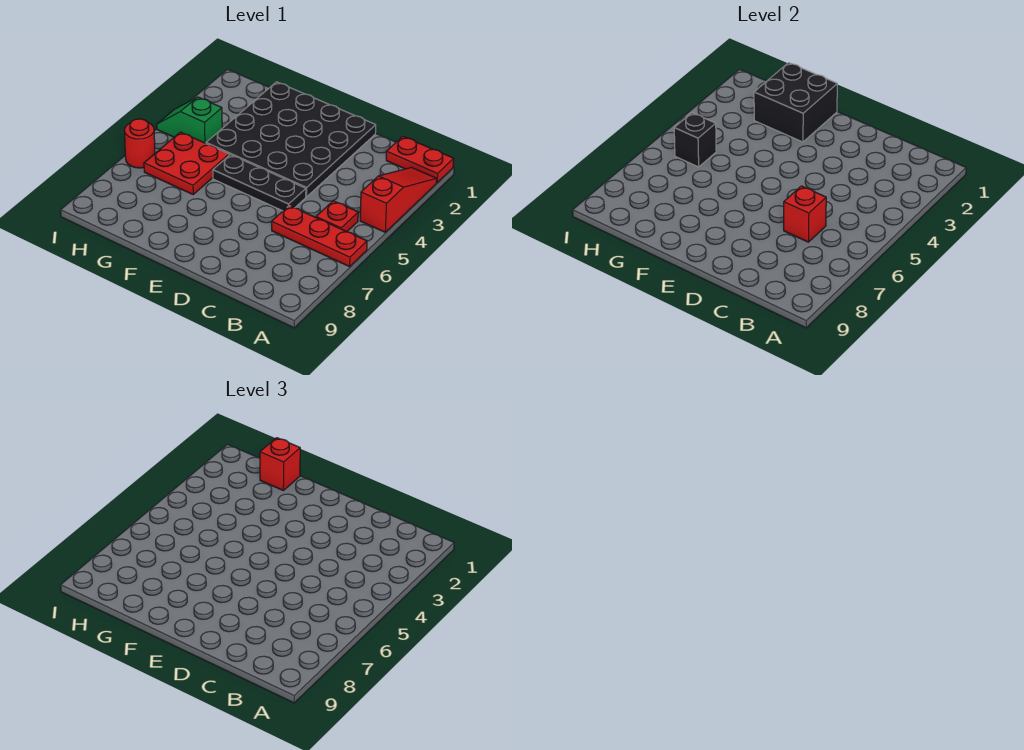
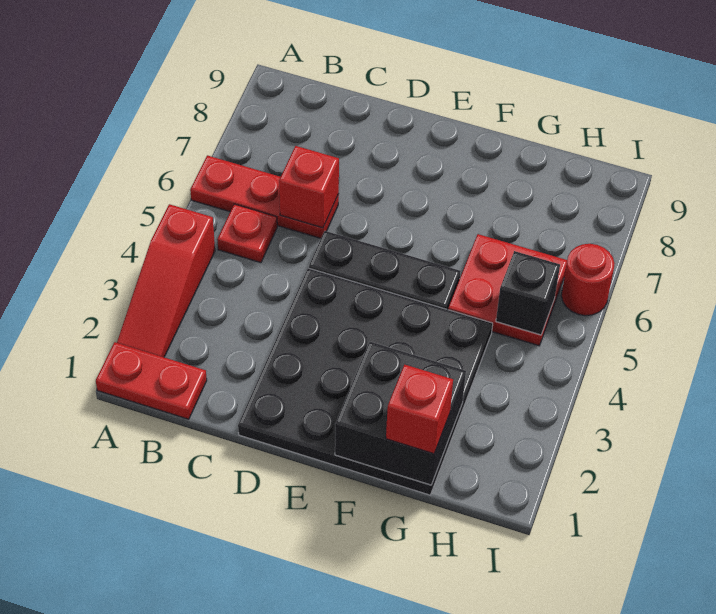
green 1x2 slope [157,97,222,143] -> none

